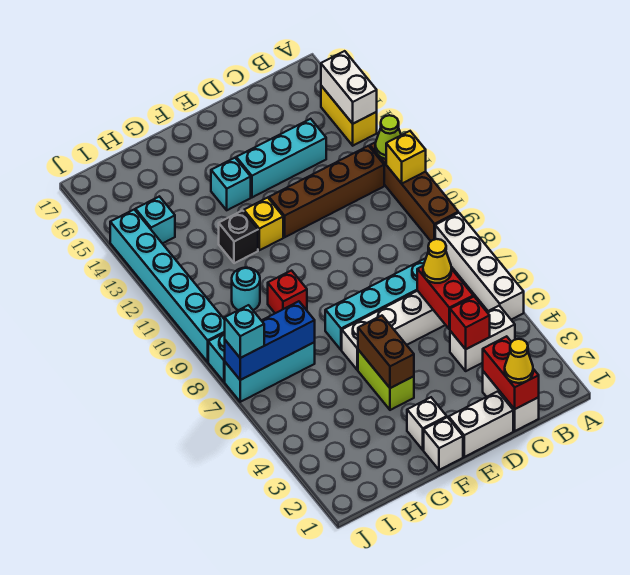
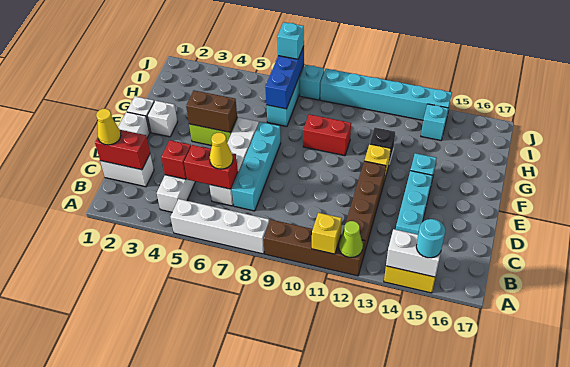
red 1x1 brick [268,271,307,313] -> red 1x2 brick [303,114,351,156]
cyan 1x1 round brick [232,268,260,310] -> cyan 1x1 round brick moved to [416,219,445,258]

